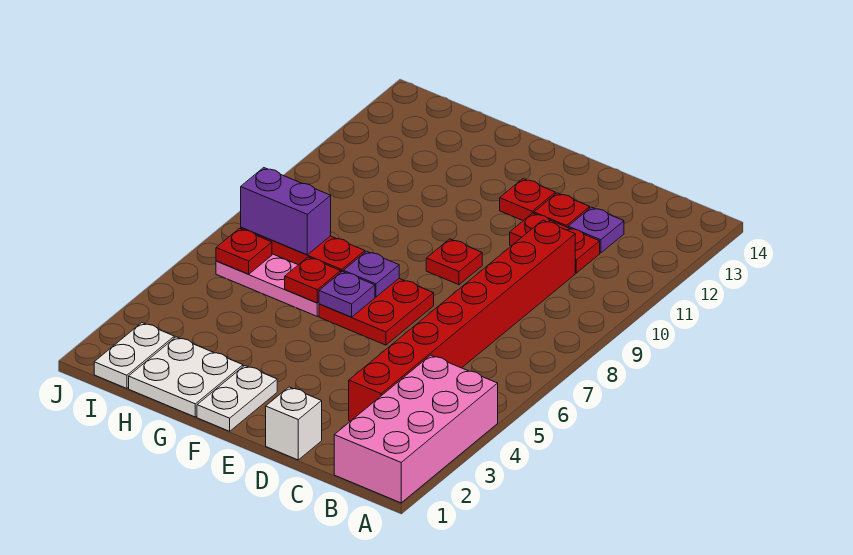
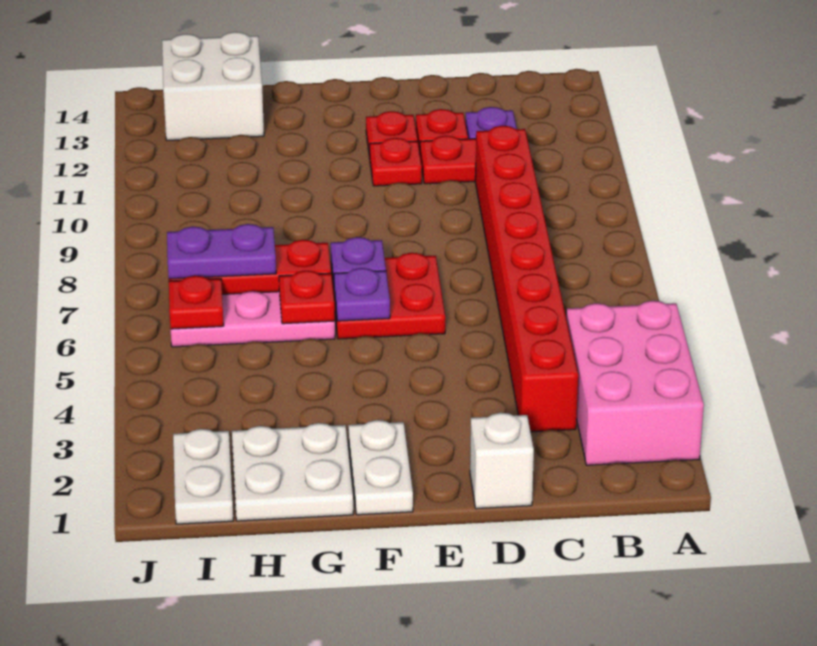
pink 2x4 brick [334,355,498,503] -> pink 2x3 brick [566,301,704,465]
red 1x1 plate [426,239,482,285] -> red 1x1 plate moved to [370,138,422,186]
purple 1x2 brick [241,168,331,255] -> purple 1x2 plate [167,224,276,279]
none -> white 2x2 brick [162,32,264,140]

